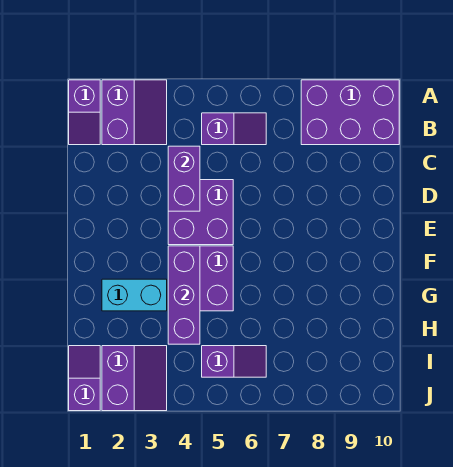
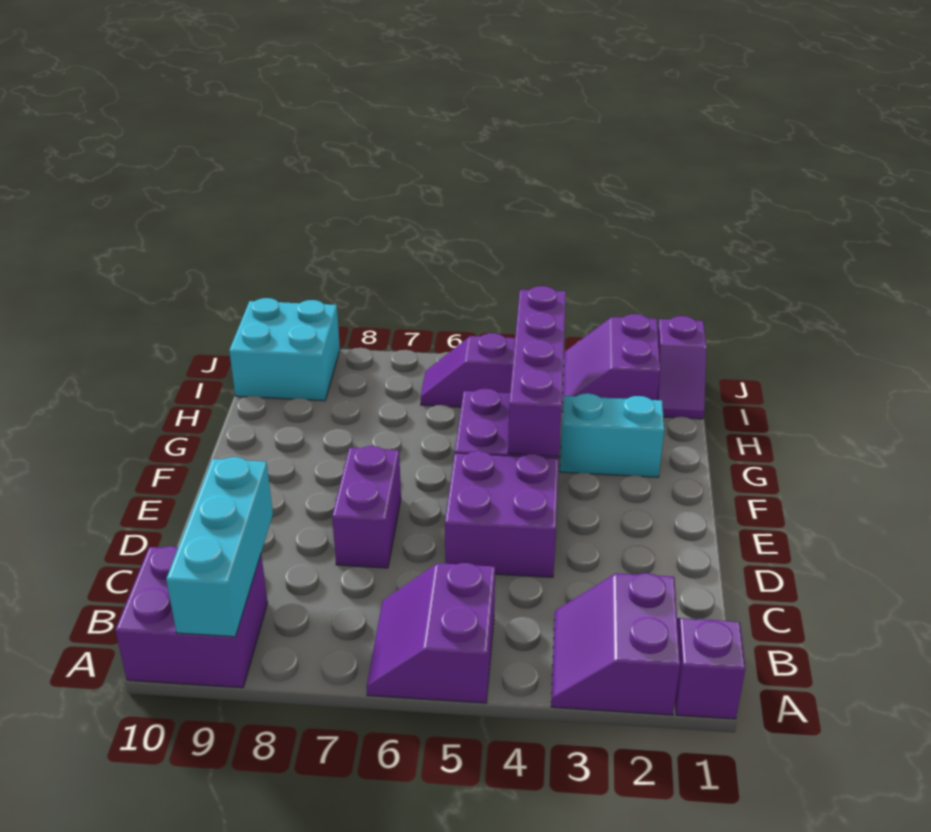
purple 2x3 brick [301,80,399,145] -> purple 2x2 brick [115,546,268,688]
none -> cyan 1x3 brick [166,457,273,637]
purple 1x2 slope [202,113,266,145] -> purple 2x2 slope [367,563,495,703]
purple 1x2 brick [168,146,200,211] -> purple 1x2 brick moved to [332,446,401,568]
purple 1x3 brick [168,246,200,344] -> purple 1x4 brick [508,286,566,456]
none -> cyan 2x2 brick [229,298,340,401]

